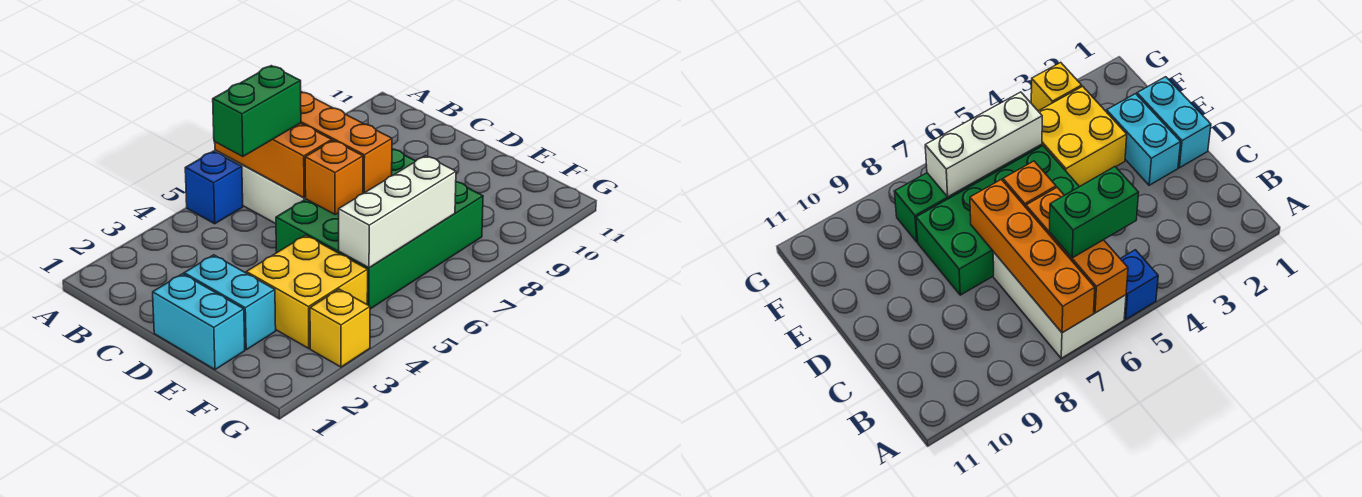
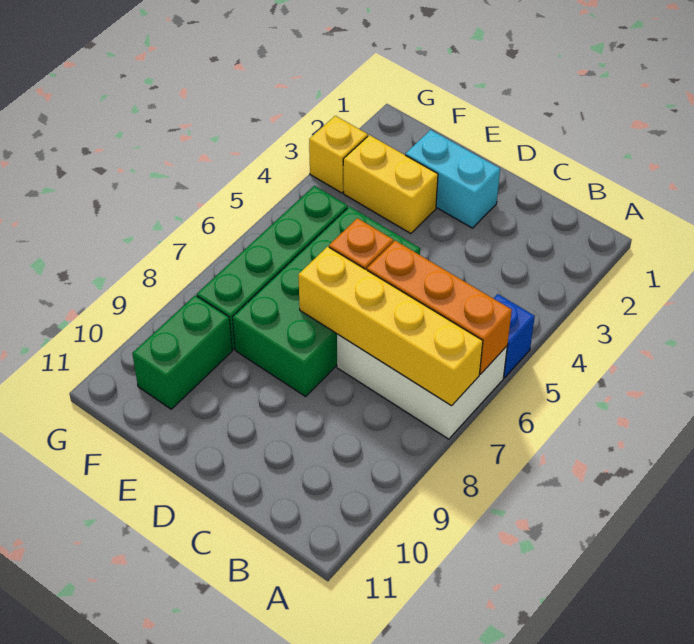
orange 1x4 brick [301,92,392,193] -> yellow 1x4 brick [298,247,483,406]
green 1x2 brick [213,66,301,157] -> green 1x2 brick moved to [132,295,232,409]
cyan 1x2 brick [153,274,245,370] -> none
yellow 2x2 brick [246,235,368,348] -> yellow 1x2 brick [343,135,438,234]
white 1x3 brick [339,156,456,268] -> none

